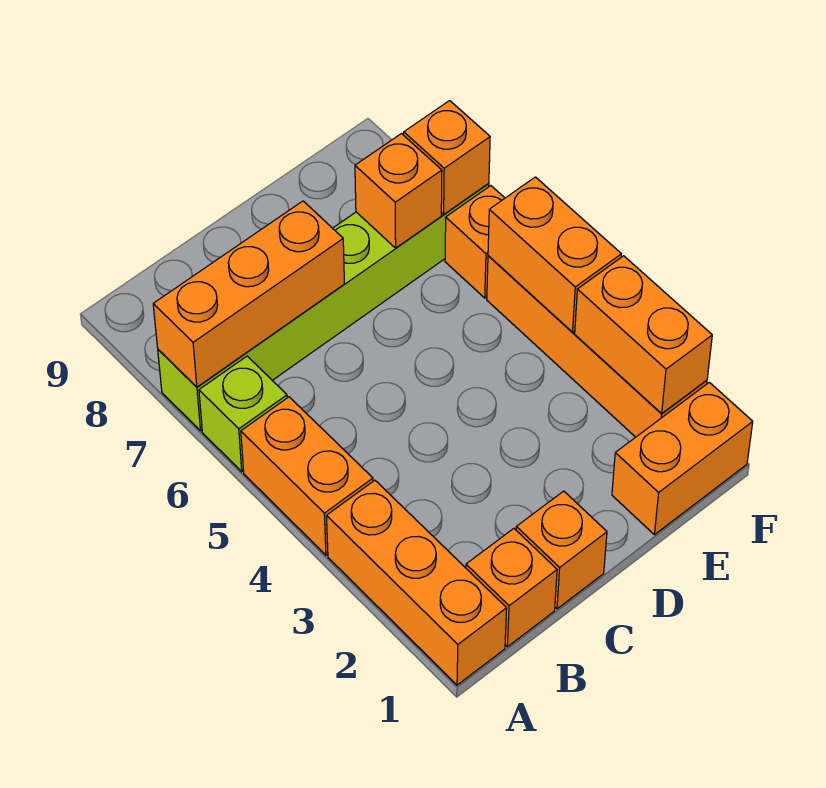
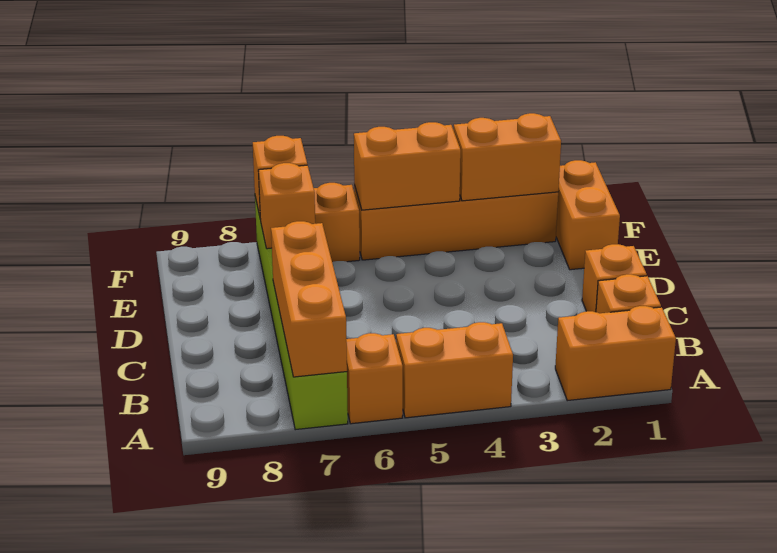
orange 1x3 brick [327,480,507,685] -> orange 1x2 brick [555,306,676,401]
lime 1x1 brick [199,356,287,472] -> orange 1x1 brick [346,333,403,424]

